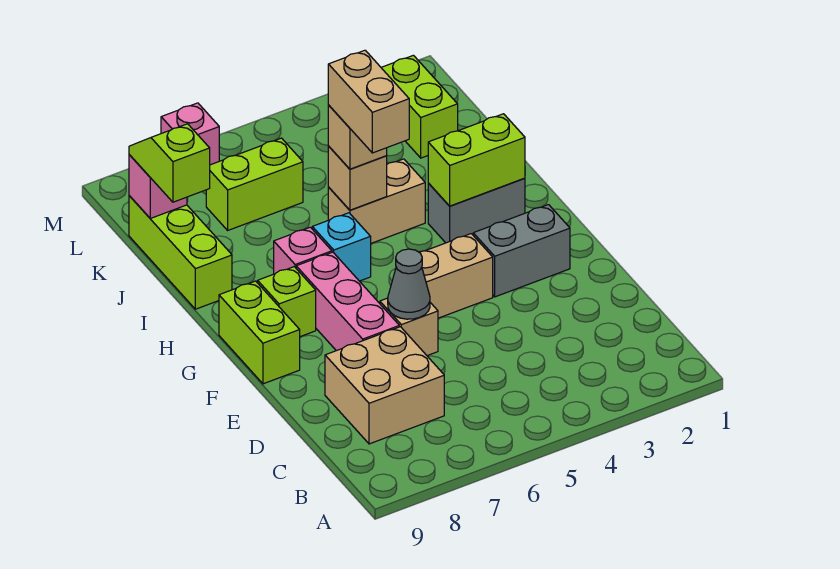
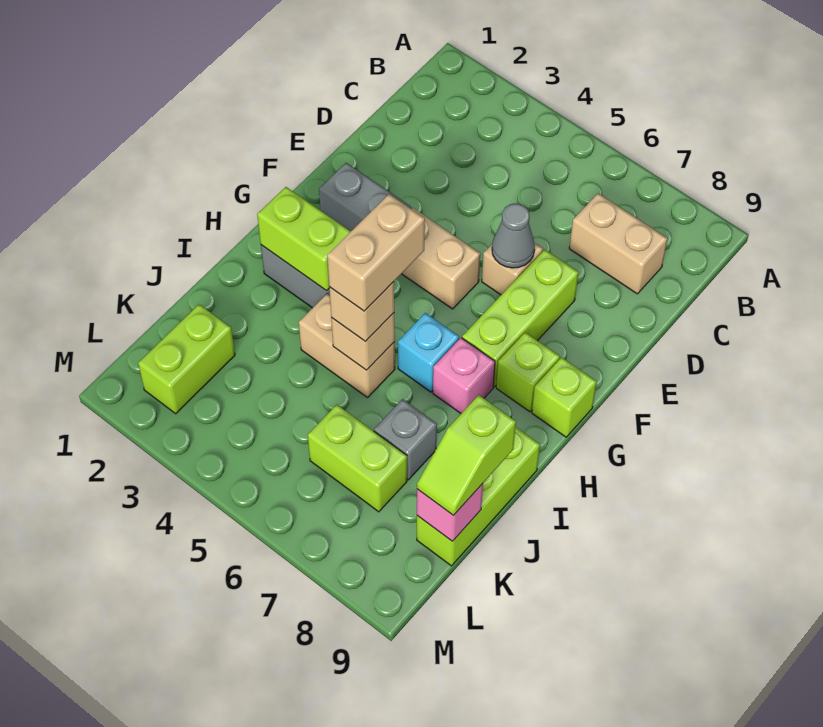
tan 2x2 brick [325,327,444,444] -> tan 1x2 brick [569,193,667,294]
pink 1x3 brick [296,252,399,351] -> lime 1x3 brick [462,249,578,387]
lime 1x2 brick [219,281,300,384] -> lime 1x1 brick [532,357,597,437]
none -> grey 1x1 brick [374,399,437,480]
pink 1x1 brick [161,103,219,165] -> none

